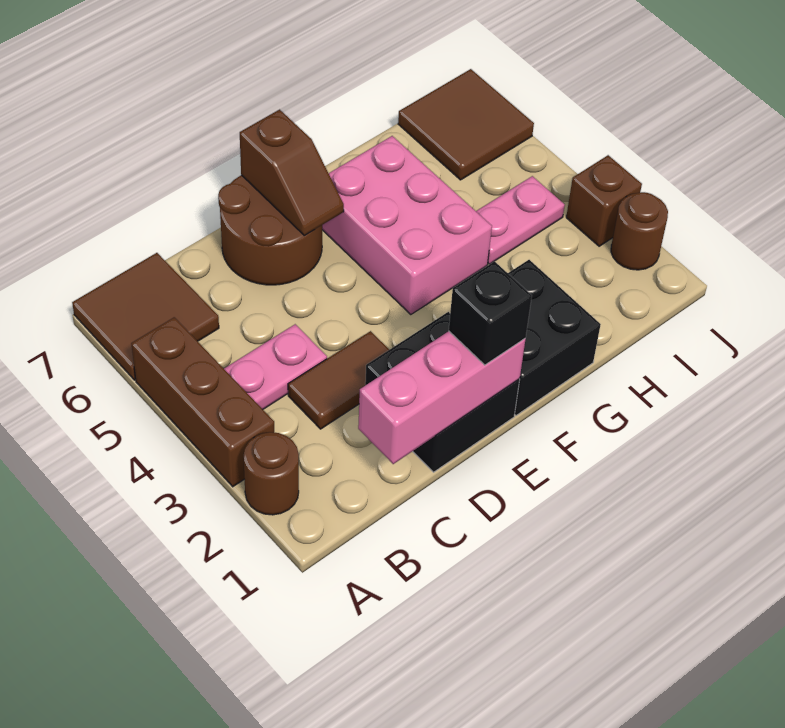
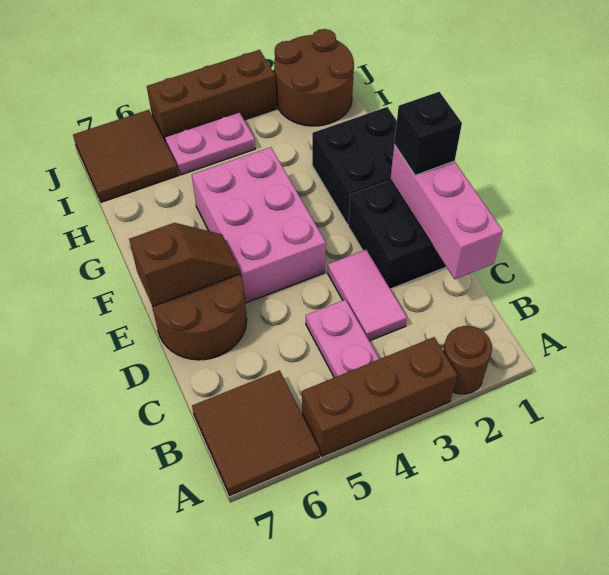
brown 1x2 tile [288,331,389,429] -> pink 1x2 tile [328,250,407,341]
pink 2x3 brick [322,136,492,315] -> pink 2x3 brick turned to [192,147,326,303]
pink 1x2 plate [476,176,565,264] -> pink 1x2 plate turned to [165,112,255,175]
brown 1x1 round brick [611,192,668,270] -> brown 2x2 round brick [274,29,354,126]
brown 1x1 brick [566,155,642,246] -> brown 1x3 brick [147,50,276,143]

